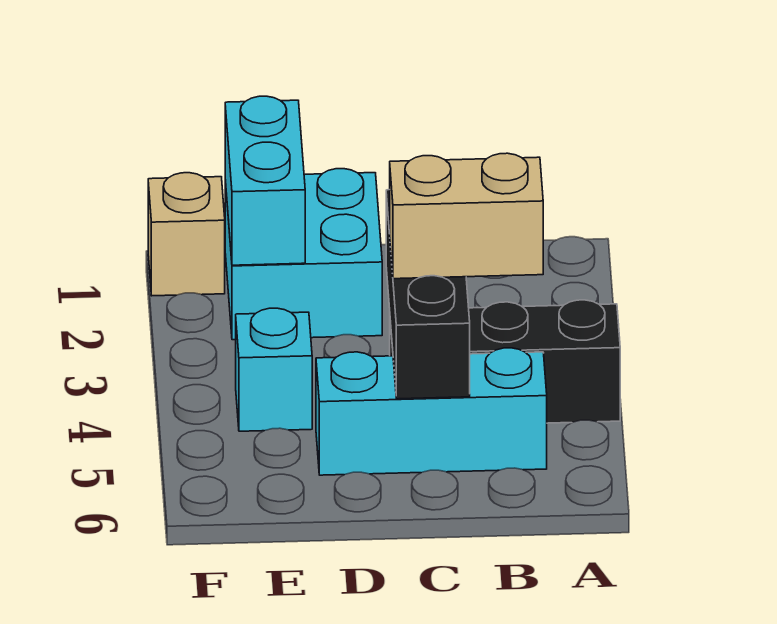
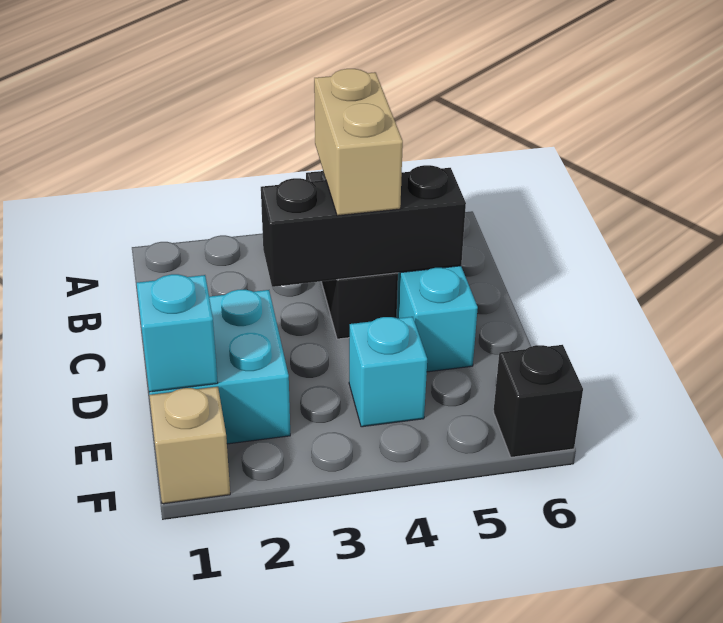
cyan 1x2 brick [225,96,305,265] -> cyan 1x1 brick [137,274,218,392]
none -> black 1x1 brick [493,345,583,457]

